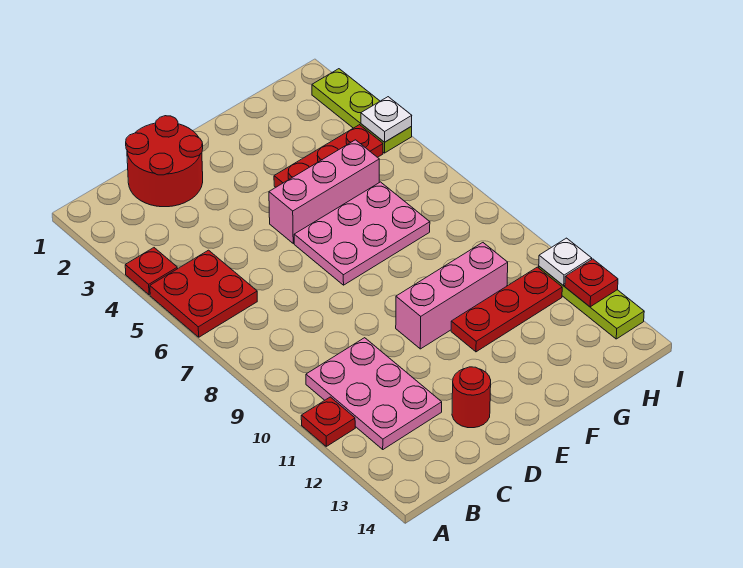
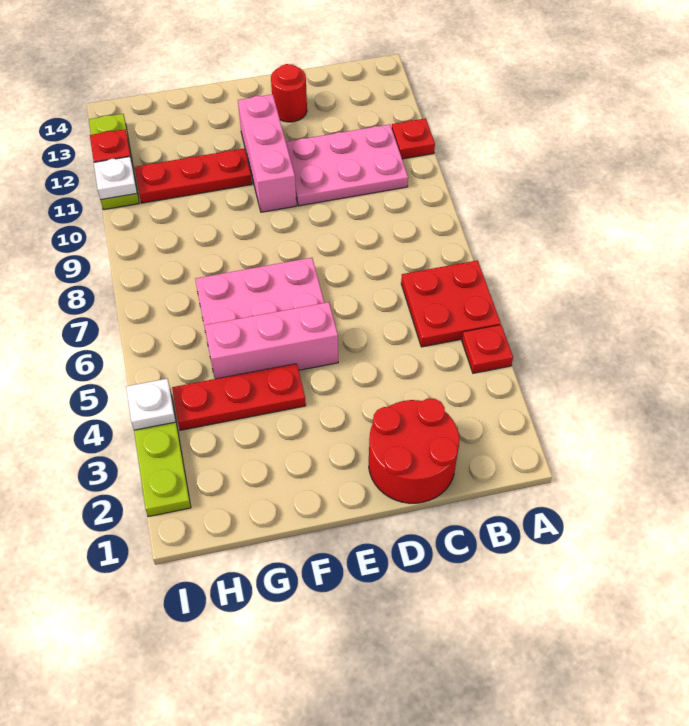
pink 2x3 plate [306,338,442,449] -> pink 2x3 plate turned to [286,124,408,206]
pink 1x3 brick [396,243,508,349] -> pink 1x3 brick turned to [238,94,296,212]

